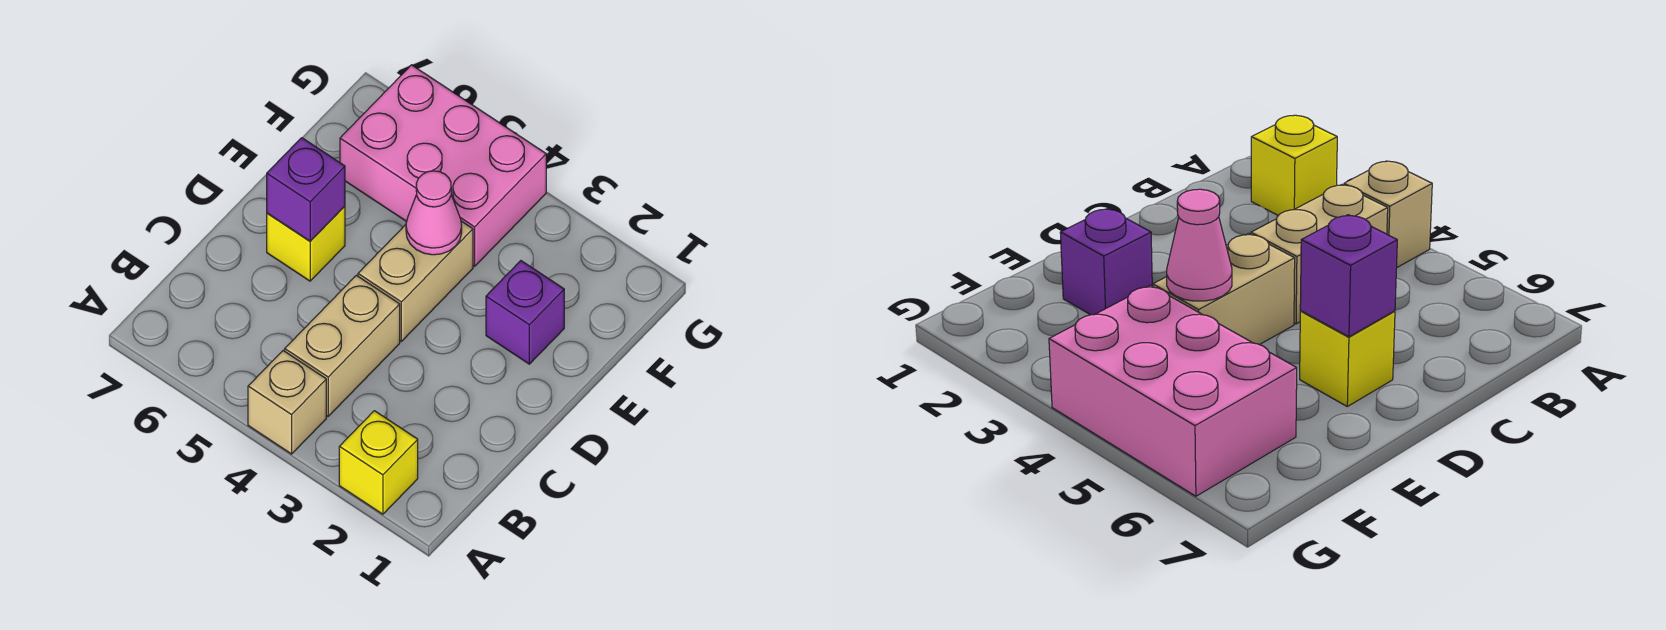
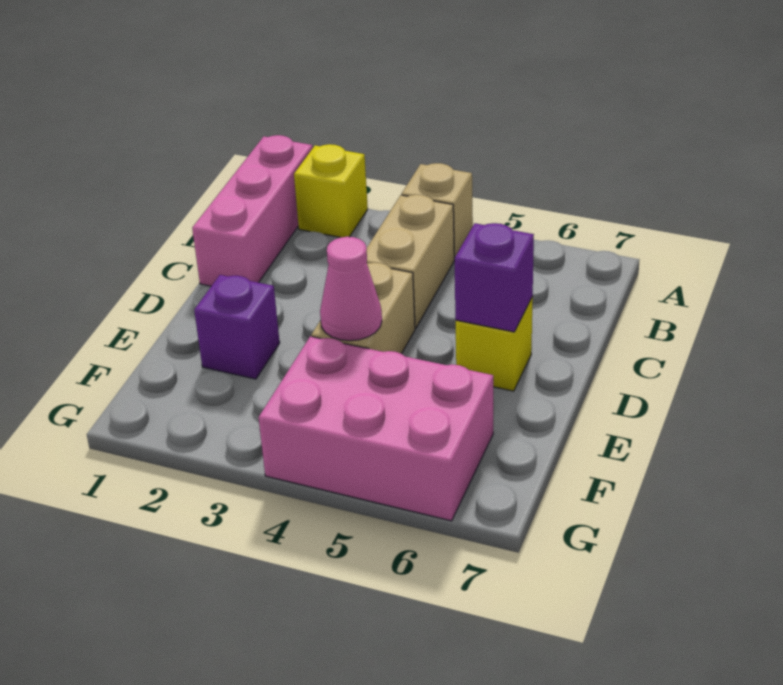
none -> pink 1x3 brick [192,135,313,286]

